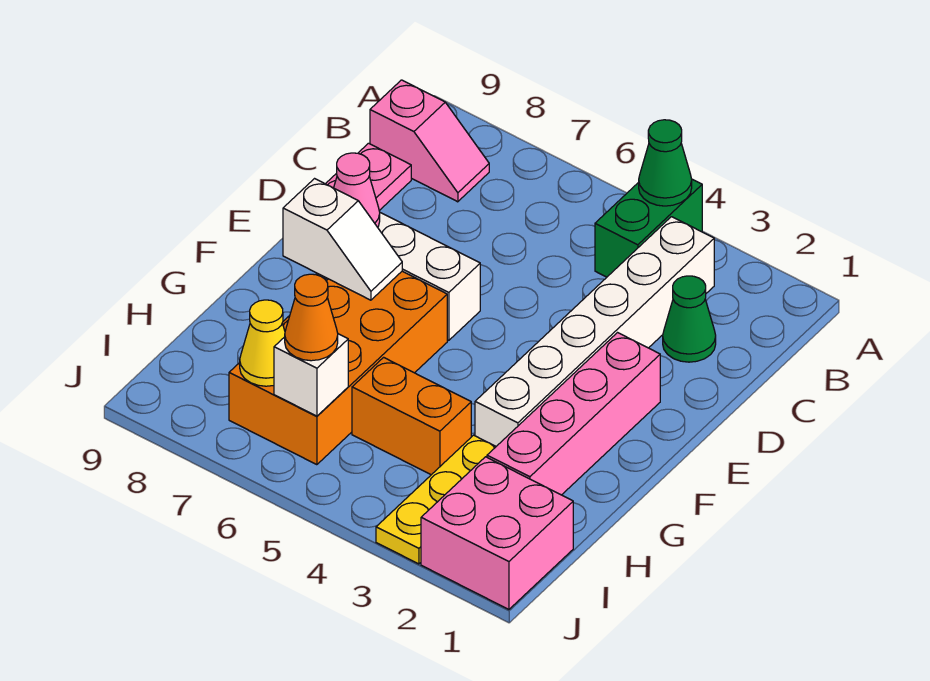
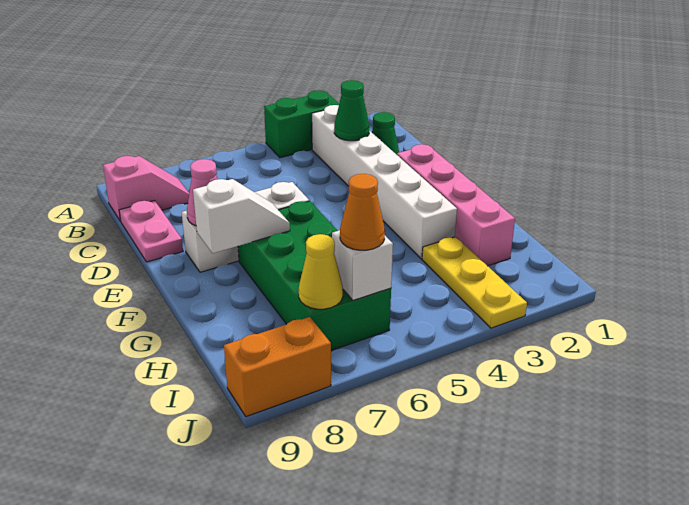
green 1x2 brick [595,179,702,277] -> green 1x2 brick turned to [264,90,339,158]
green 1x1 cone [639,120,692,206] -> green 1x1 cone moved to [334,80,369,141]
orange 2x4 brick [229,271,447,465] -> green 2x4 brick [238,201,391,350]
orange 1x2 brick [352,357,471,475] -> orange 1x2 brick moved to [224,317,331,417]
pink 2x2 brick [421,457,573,609] -> none

